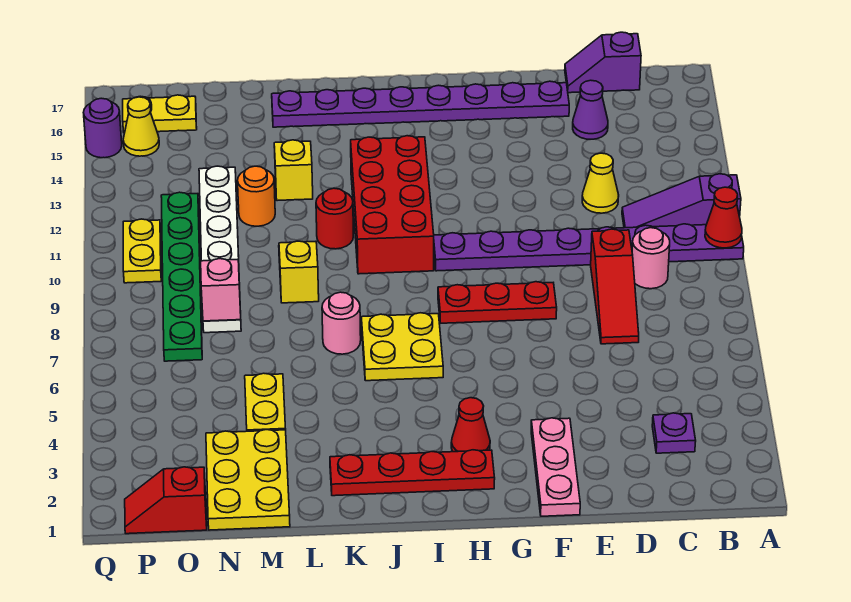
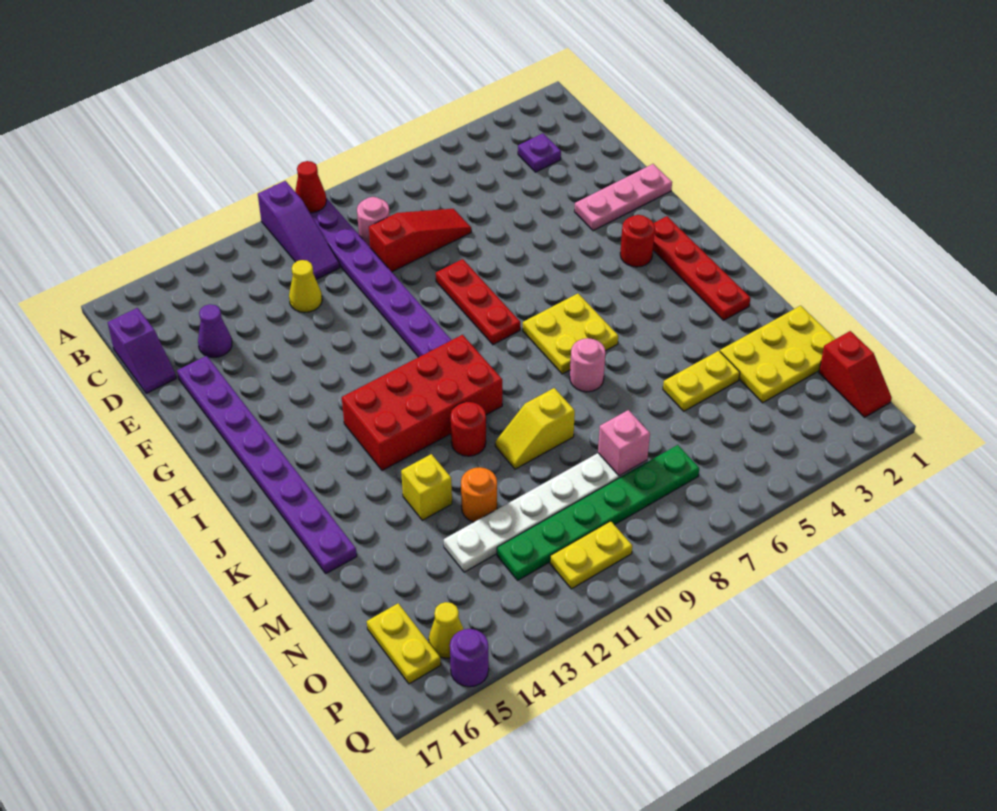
red 1x1 cone [451,398,490,452] -> red 1x1 round brick [620,215,655,267]

